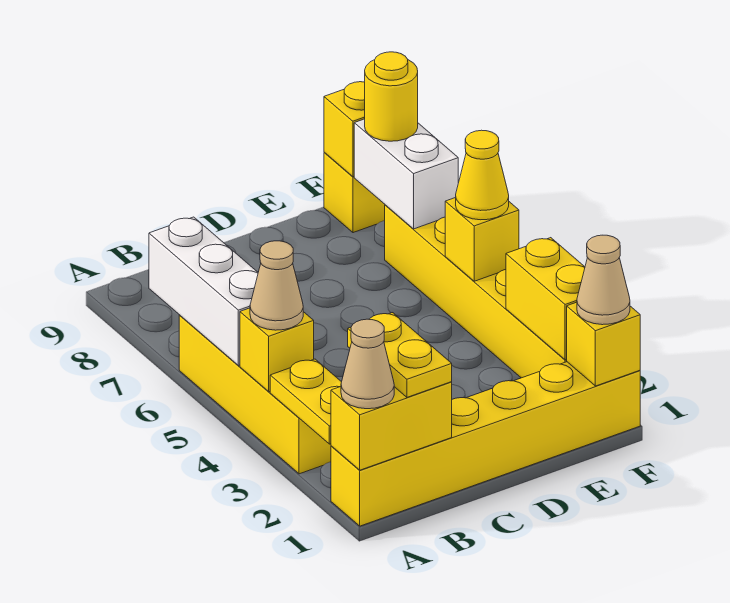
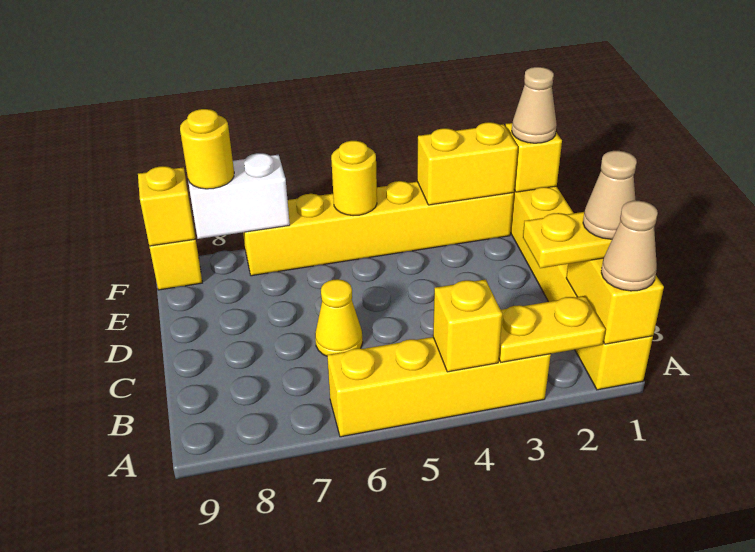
tan 1x1 cone [250,241,303,330] -> tan 1x1 cone moved to [583,151,637,239]
white 1x3 brick [149,217,258,366] -> none
yellow 1x1 brick [445,198,519,281] -> yellow 1x1 round brick [331,141,377,216]
yellow 1x1 cone [456,130,509,220] -> yellow 1x1 cone moved to [315,279,363,356]

